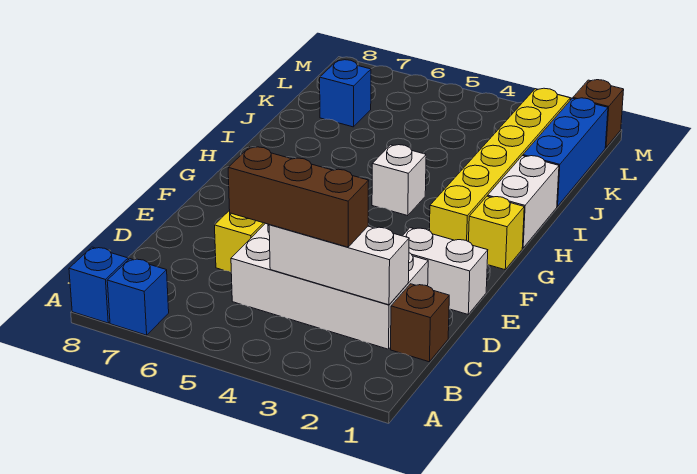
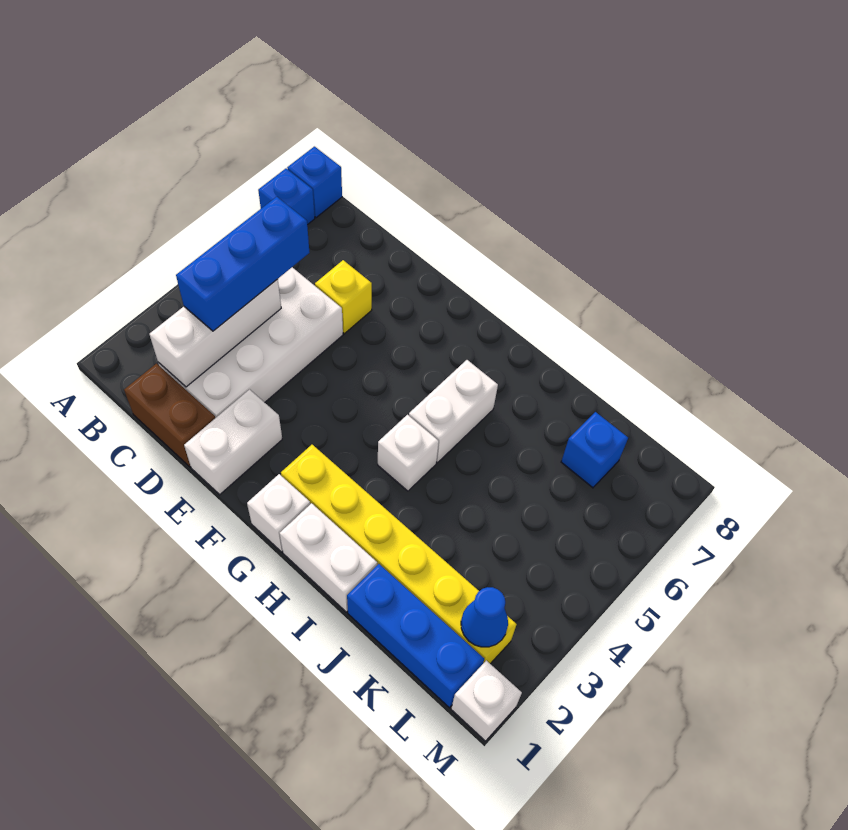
brown 1x1 brick [391,284,449,362] -> brown 1x2 brick [124,364,215,467]
brown 1x3 brick [228,147,369,247] -> blue 1x3 brick [176,197,310,331]
yellow 1x1 brick [469,196,524,270] -> white 1x1 brick [247,474,310,552]
none -> white 1x2 brick [409,360,498,463]
none -> blue 1x1 cone [461,587,508,647]
brown 1x1 brick [573,80,624,148] -> white 1x1 brick [451,660,522,741]

